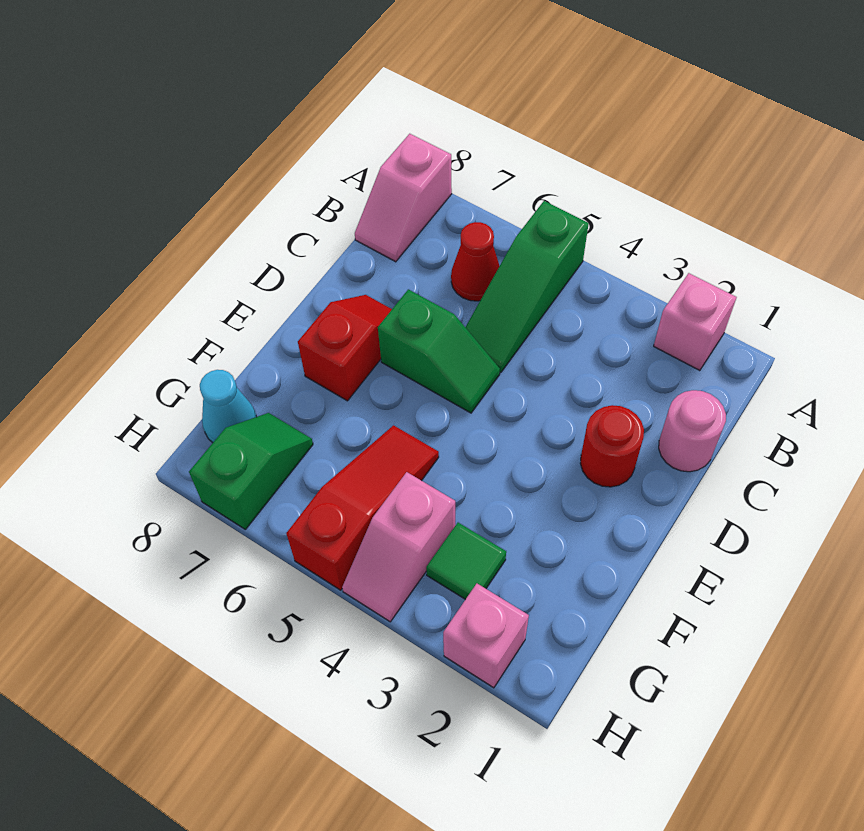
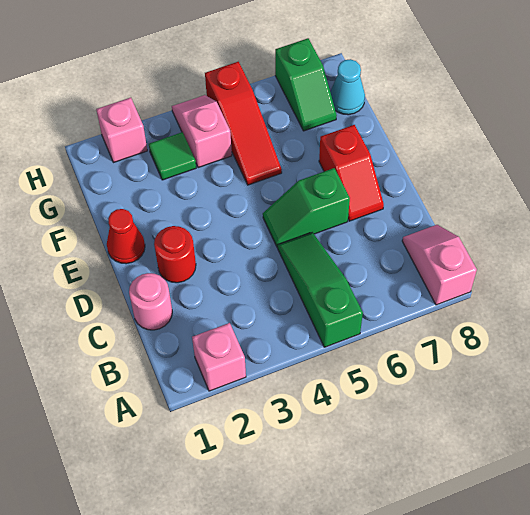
red 1x1 cone [451,222,499,301] -> red 1x1 cone moved to [107,209,145,264]

